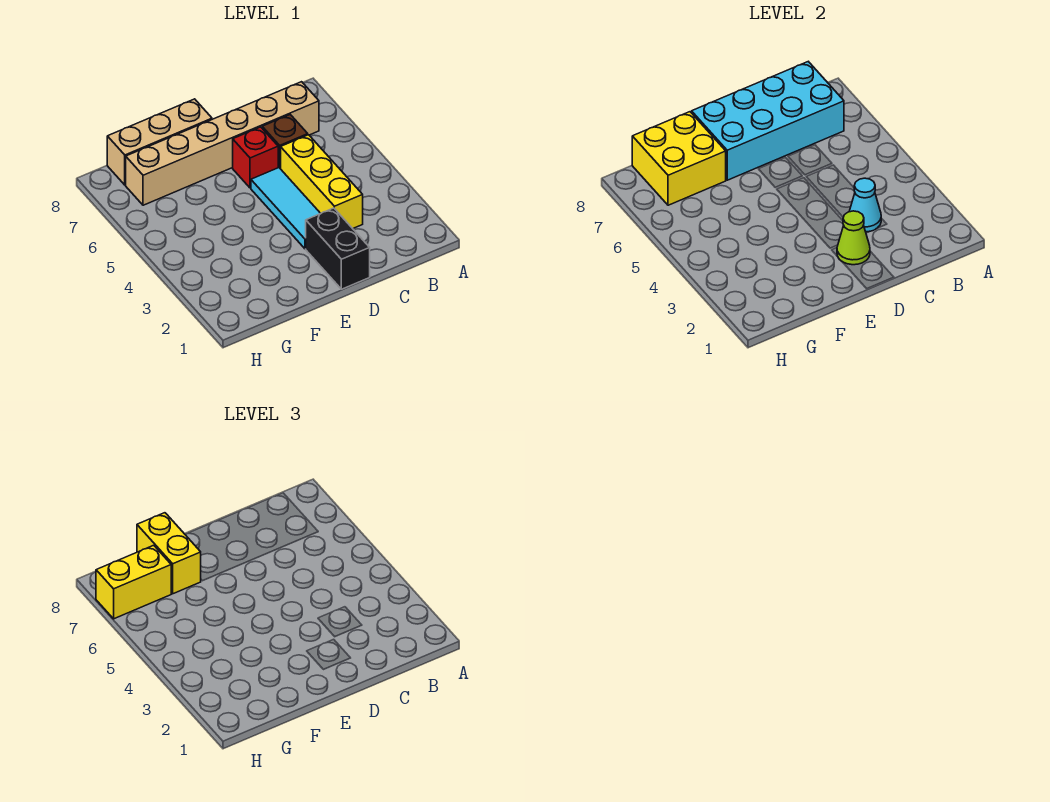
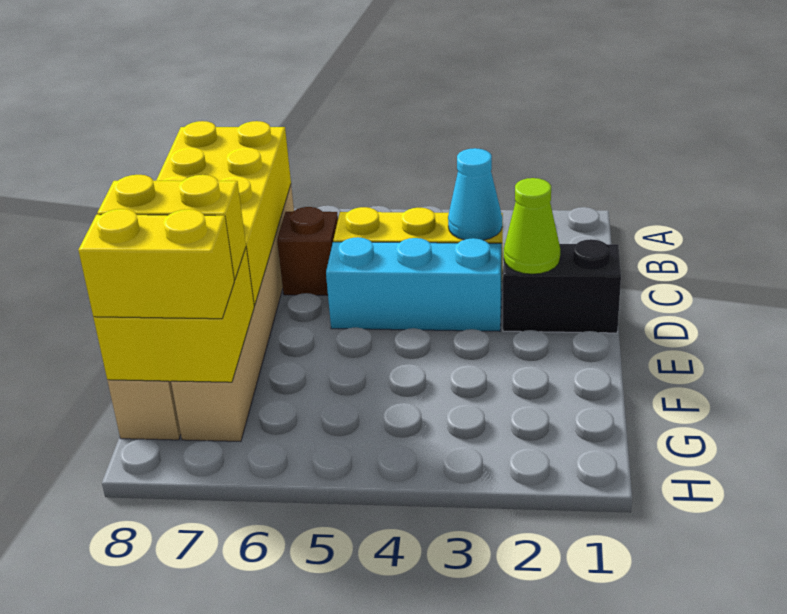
cyan 2x4 brick [692,62,844,180] -> yellow 2x4 brick [156,121,291,305]
cyan 1x3 tile [251,168,321,249] -> cyan 1x3 brick [326,237,502,331]
red 1x1 brick [233,127,278,188] -> none
yellow 1x2 brick [96,545,171,619] -> yellow 1x2 brick turned to [78,209,234,319]

